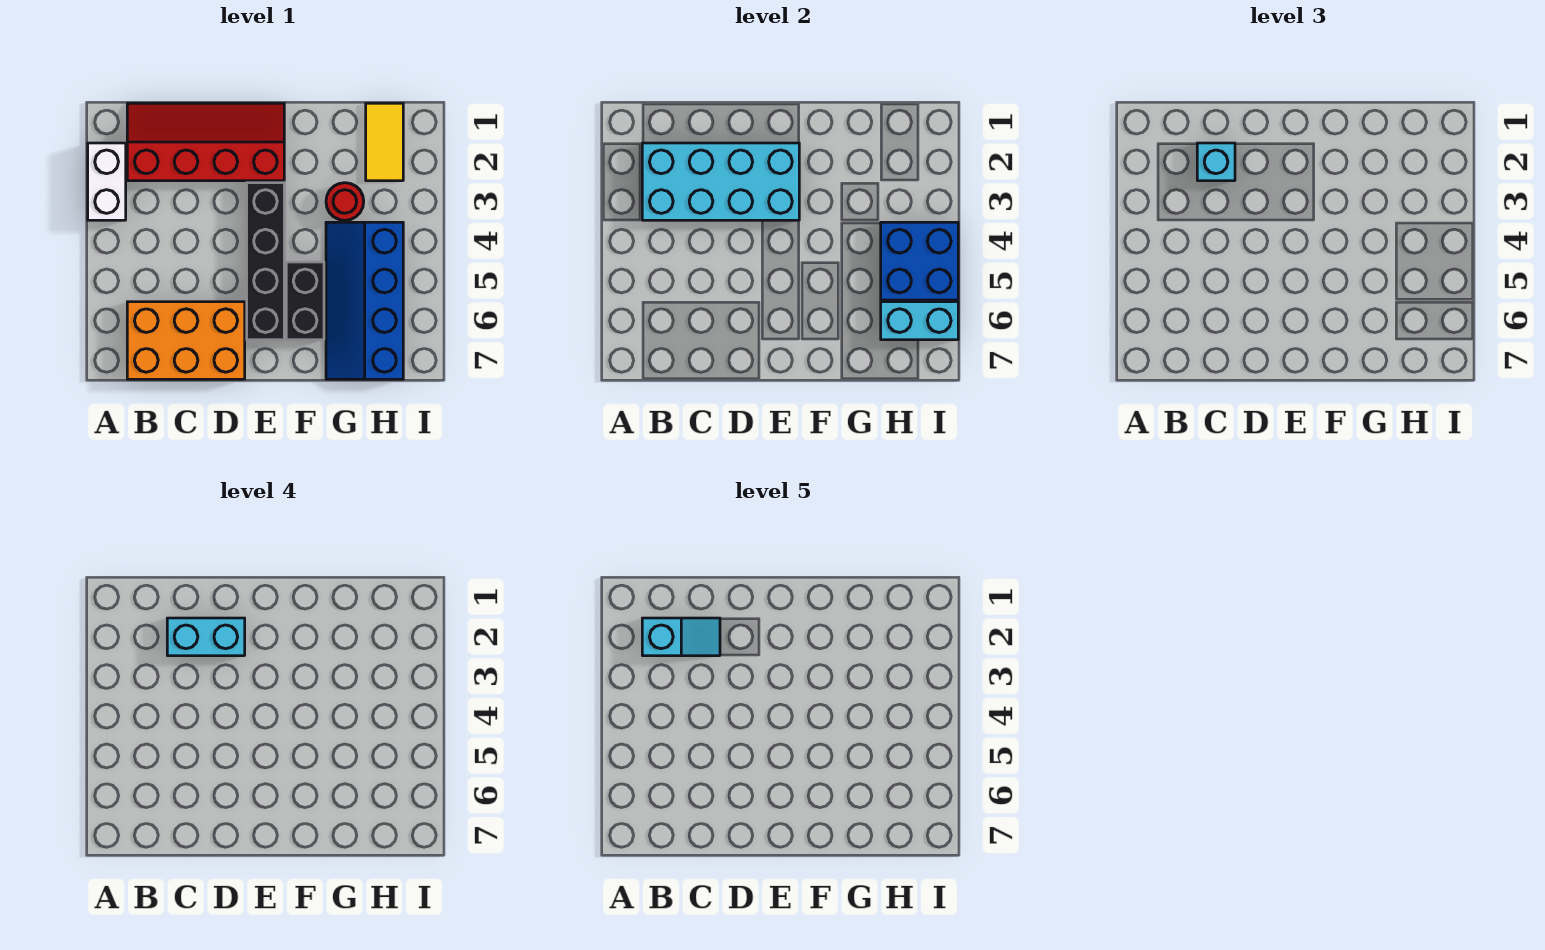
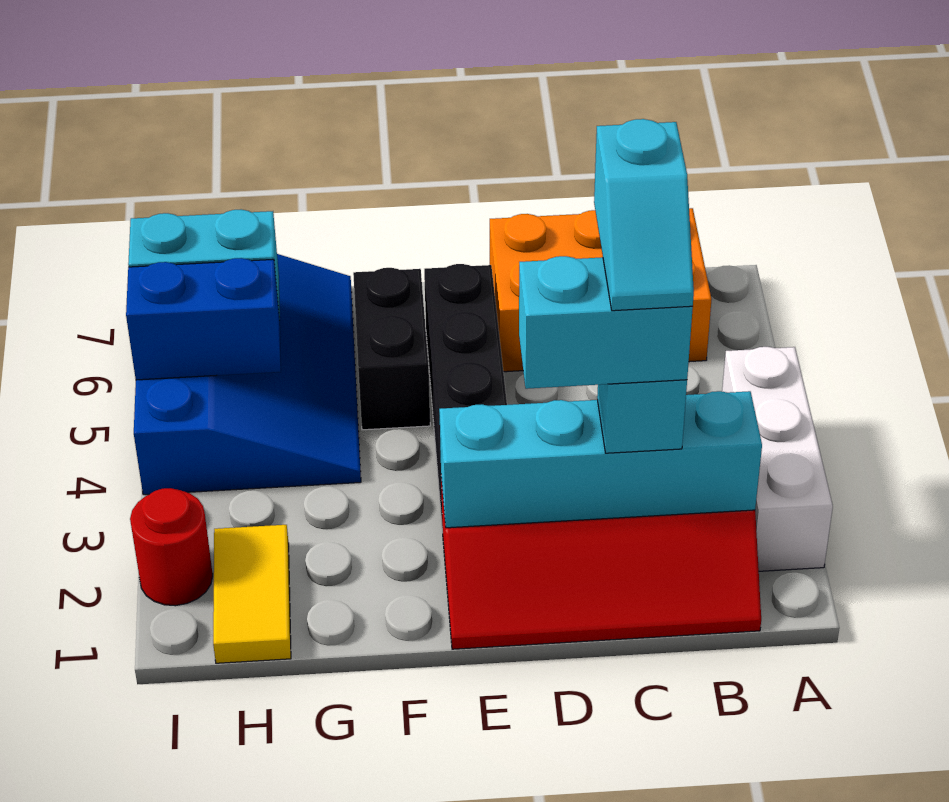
white 1x2 brick [88,143,126,220] -> white 1x3 brick [722,347,833,571]
cyan 2x4 brick [642,143,799,220] -> cyan 1x4 brick [439,391,762,528]
cyan 1x2 slope [642,618,720,656] -> cyan 1x2 slope turned to [594,119,694,311]
red 1x1 round brick [326,183,364,220] -> red 1x1 round brick moved to [130,488,213,606]
blue 2x4 slope [326,222,403,379] -> blue 3x4 slope [134,254,361,495]
blue 2x2 brick [881,222,958,300] -> blue 1x2 brick [126,258,281,380]

